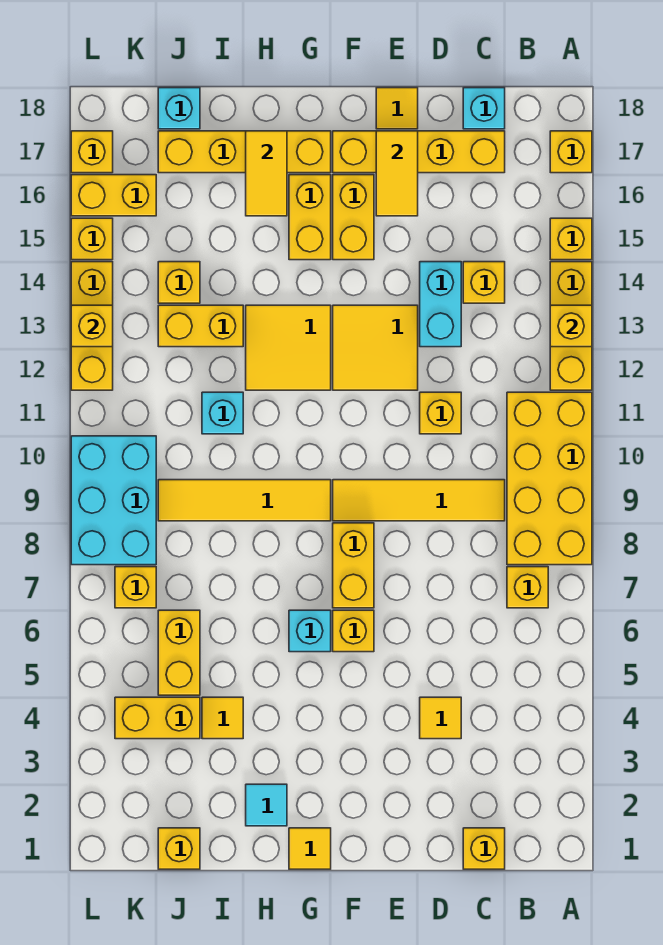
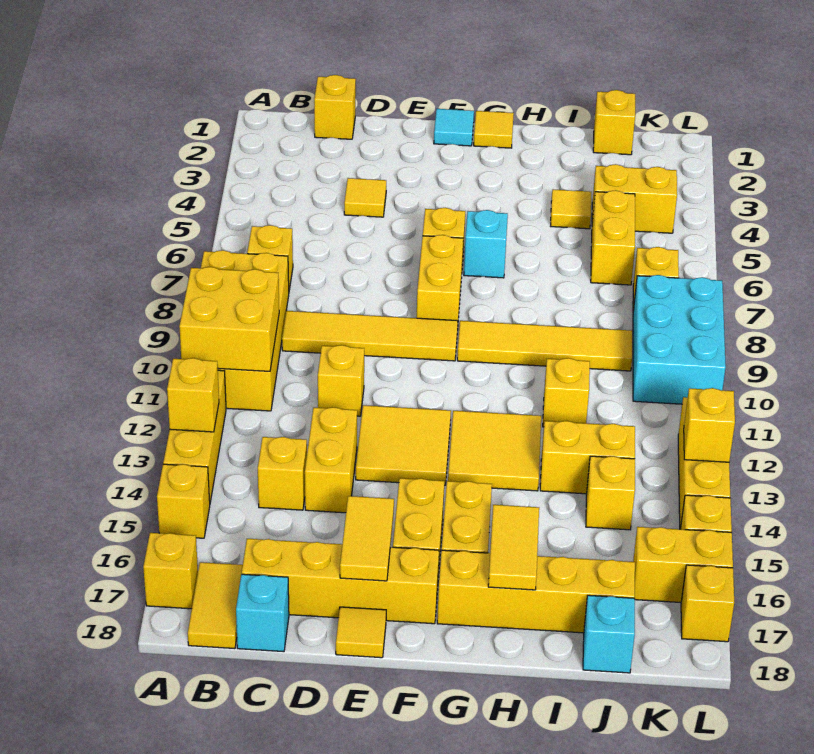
none -> yellow 2x2 brick [179,267,279,371]
none -> yellow 1x2 tile [188,562,243,649]
cyan 1x2 brick [420,262,461,347] -> yellow 1x2 brick [305,407,357,513]
cyan 1x1 tile [246,784,287,826] -> cyan 1x1 tile moved to [434,109,474,146]
cyan 1x1 brick [202,392,243,434] -> yellow 1x1 brick [543,358,590,427]

